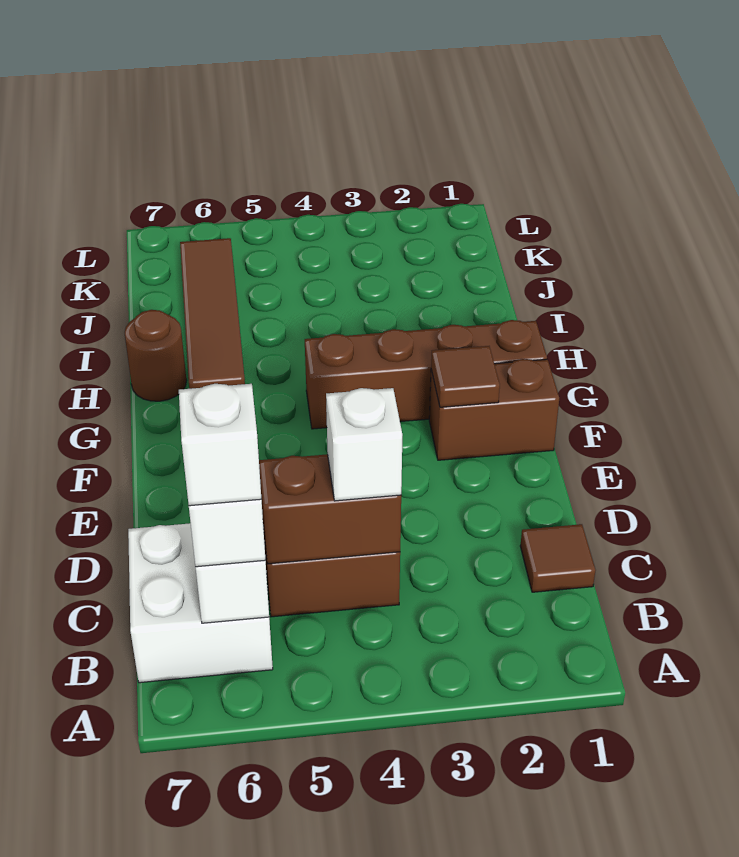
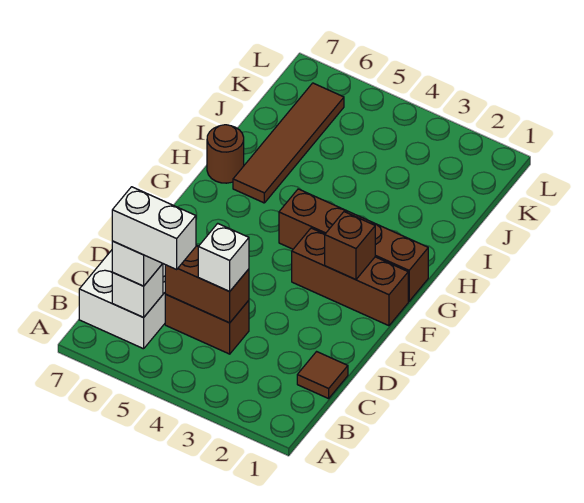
white 1x1 brick [179,384,261,506] -> white 1x2 brick [112,187,196,269]
brown 1x2 brick [429,359,559,460] -> brown 1x3 brick [292,228,408,326]
brown 1x1 tile [431,346,500,407] -> brown 1x1 brick [325,212,375,280]

